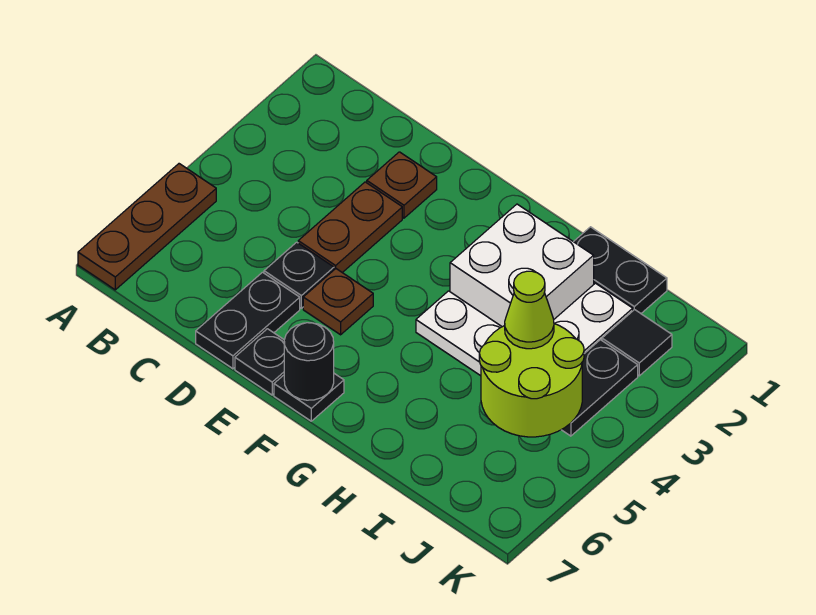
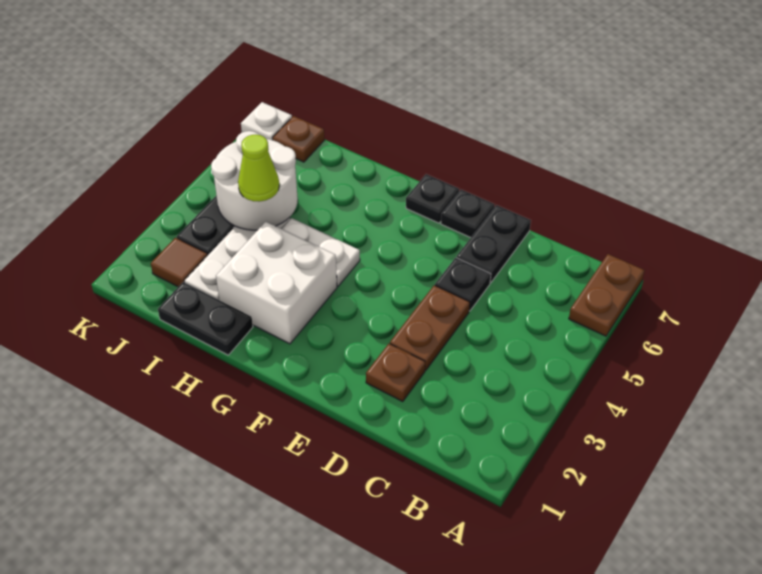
brown 1x3 plate [78,164,216,290] -> brown 1x2 plate [569,254,644,336]
brown 1x1 plate [303,269,373,335] -> brown 1x1 plate moved to [273,116,325,162]
black 1x1 round brick [284,323,334,400] -> none
lime 2x2 round brick [479,324,584,437] -> white 2x2 round brick [211,131,298,230]
black 1x1 tile [602,310,672,376] -> brown 1x1 tile [151,238,208,287]
none -> white 1x1 plate [241,102,292,140]

